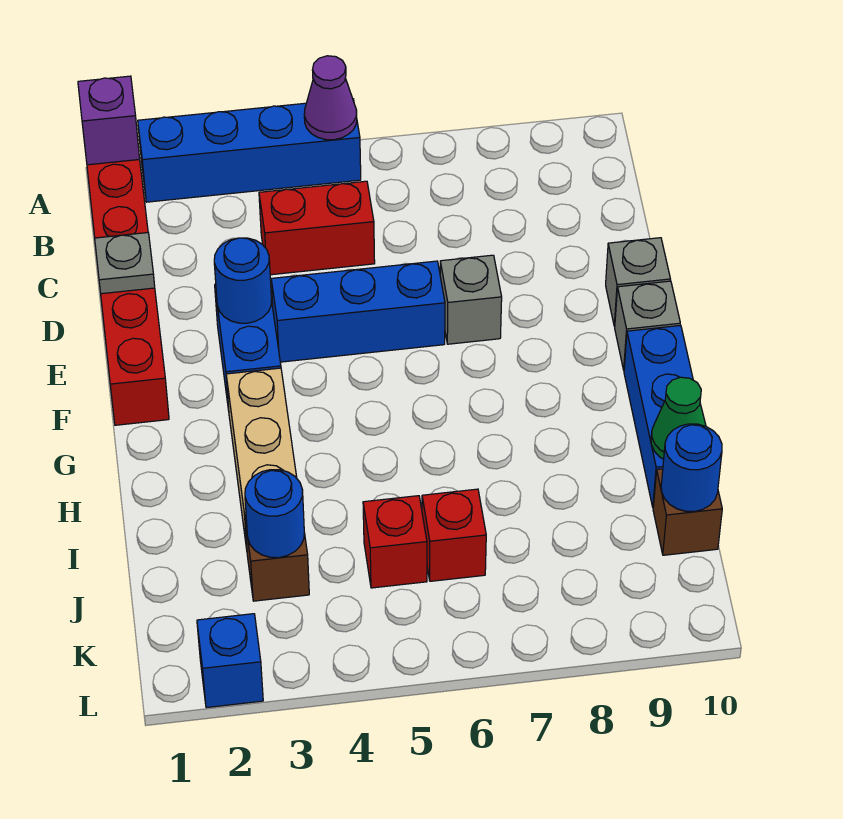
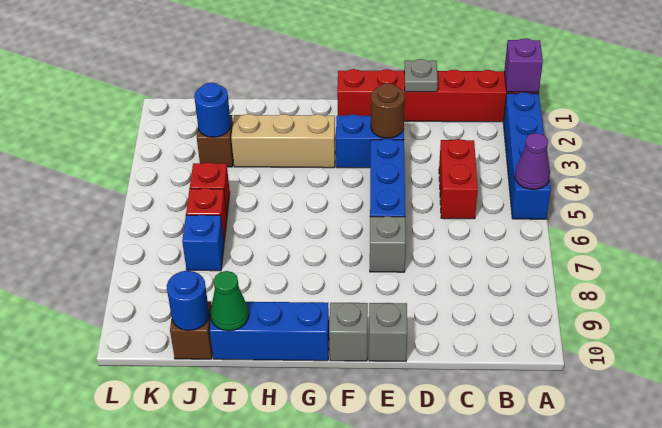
blue 1x1 round brick [214,238,271,323] -> brown 1x1 round brick [371,83,405,138]
blue 1x1 brick [197,614,263,708] -> blue 1x1 brick moved to [182,215,224,271]

